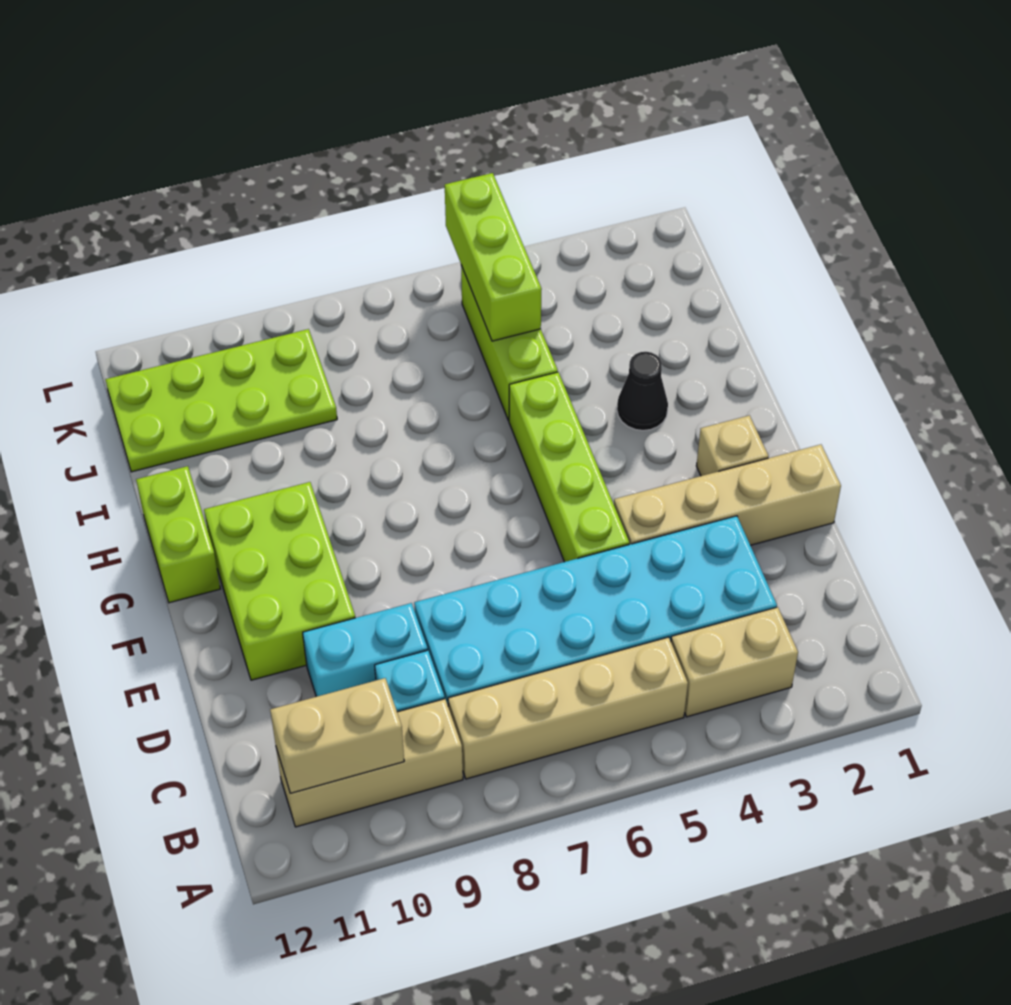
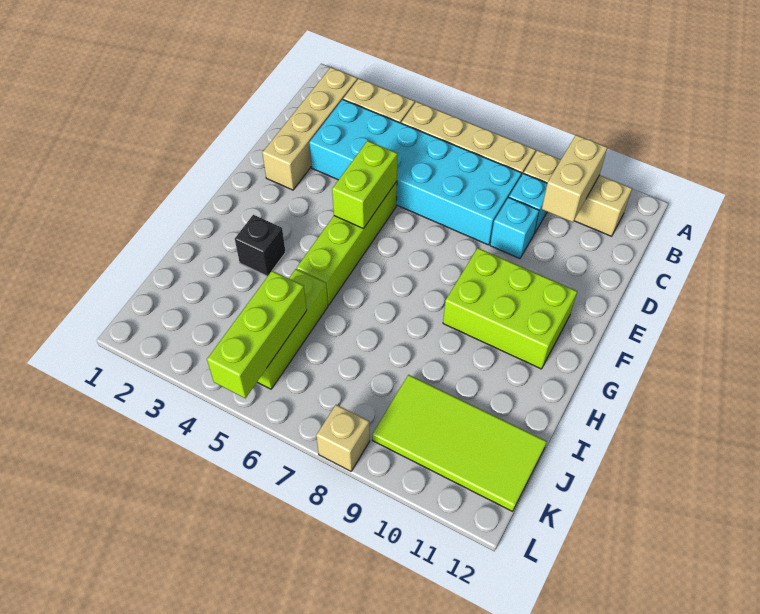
tan 1x2 brick [270,678,404,793] -> tan 1x2 brick turned to [542,135,607,222]
cyan 1x2 brick [303,603,428,697] -> cyan 1x1 brick [490,197,539,259]
tan 1x4 brick [614,445,841,545] -> tan 1x4 brick turned to [262,67,357,190]
lime 2x3 brick [204,482,355,680] -> lime 2x3 brick turned to [443,248,577,369]
tan 1x1 brick [696,415,768,476] -> tan 1x1 brick moved to [316,405,370,471]
lime 1x2 brick [136,466,220,603] -> lime 1x2 brick moved to [332,141,398,229]
black 1x1 cone [617,352,668,430] -> black 1x1 brick [235,215,286,276]
lime 2x4 plate [105,329,337,472] -> lime 2x4 tile [372,375,547,511]

